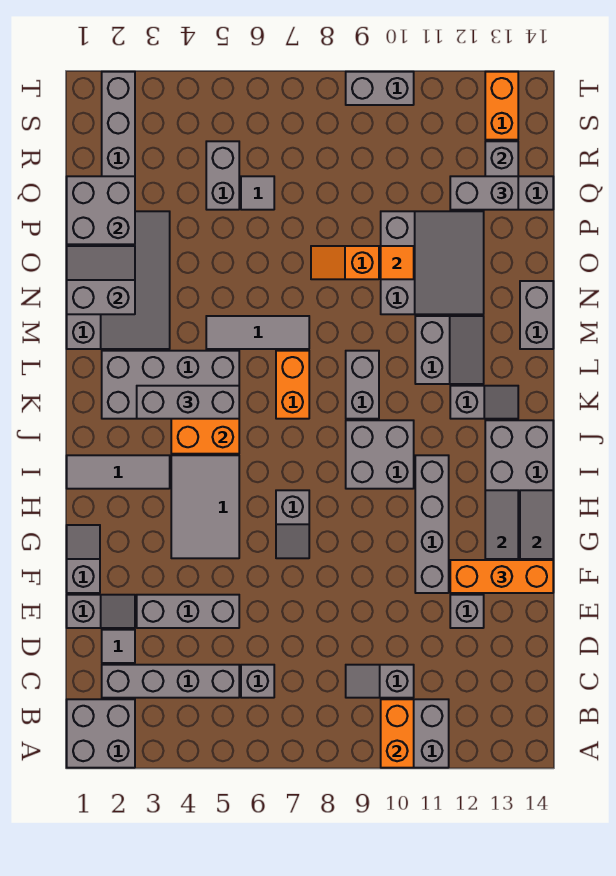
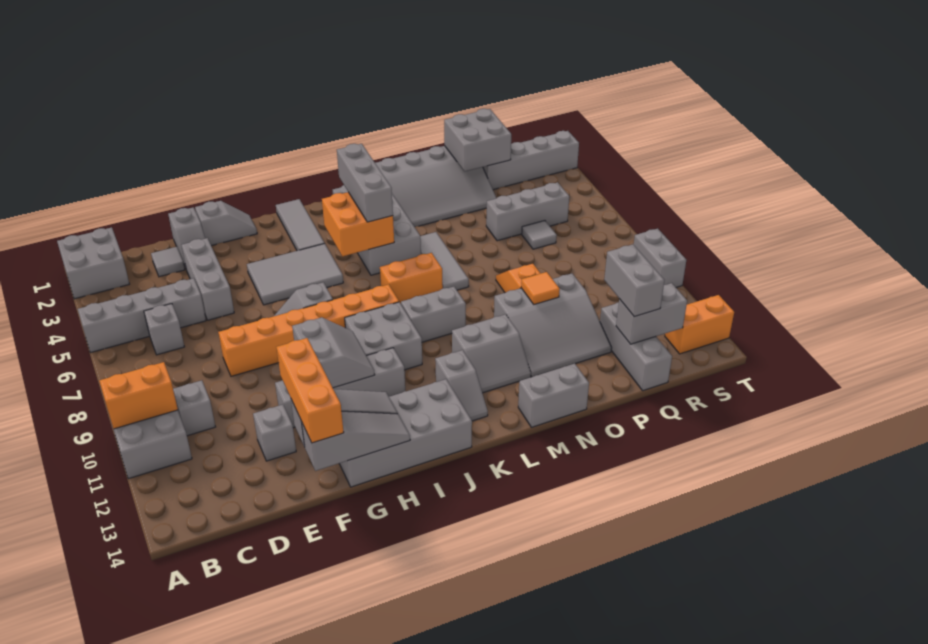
grey 1x4 brick [102,665,239,698] -> grey 1x4 brick turned to [78,278,206,353]
none -> orange 1x6 brick [218,284,399,376]
grey 2x2 slope [67,246,135,314] -> grey 2x2 slope moved to [292,317,375,388]
grey 1x2 brick [206,141,239,210] -> grey 1x3 brick [486,182,569,241]

